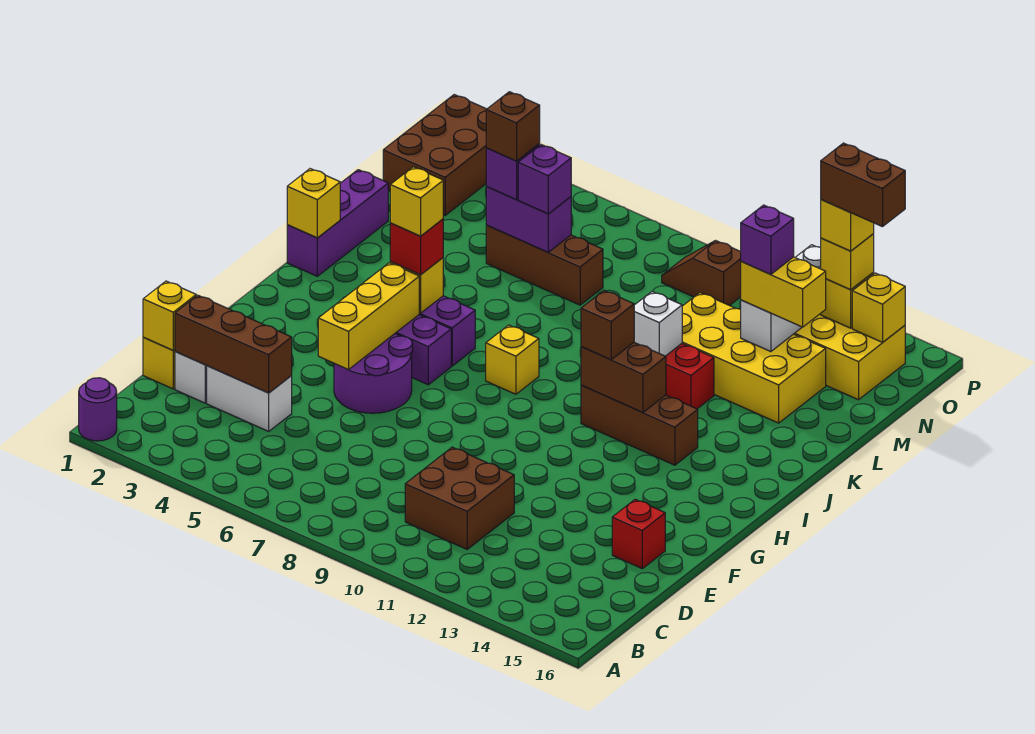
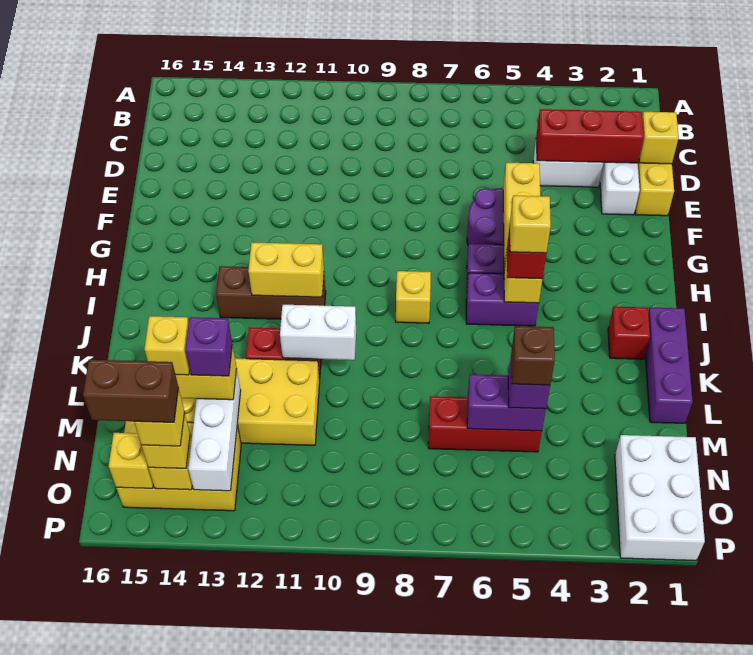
purple 1x1 round brick [79,378,117,441] -> none
brown 2x2 brick [405,447,514,549] -> none
brown 1x3 brick [175,295,292,393] -> red 1x3 brick [536,109,644,163]
red 1x1 brick [612,499,665,569] -> red 1x1 brick moved to [608,307,650,359]
brown 1x2 brick [581,343,666,412] -> yellow 1x2 brick [248,242,324,297]
brown 1x1 brick [581,291,634,359] -> none
yellow 1x1 brick [287,169,340,238] -> yellow 1x1 brick moved to [144,316,190,375]
white 1x1 brick [634,291,682,356] -> white 1x2 brick [280,305,356,360]
brown 1x3 brick [486,225,603,305] -> red 1x3 brick [428,396,542,452]
purple 1x1 brick [518,145,571,214] -> none
brown 2x3 brick [383,95,487,215] -> white 2x3 brick [615,435,705,560]
brown 1x2 slope [662,241,741,306] -> none

